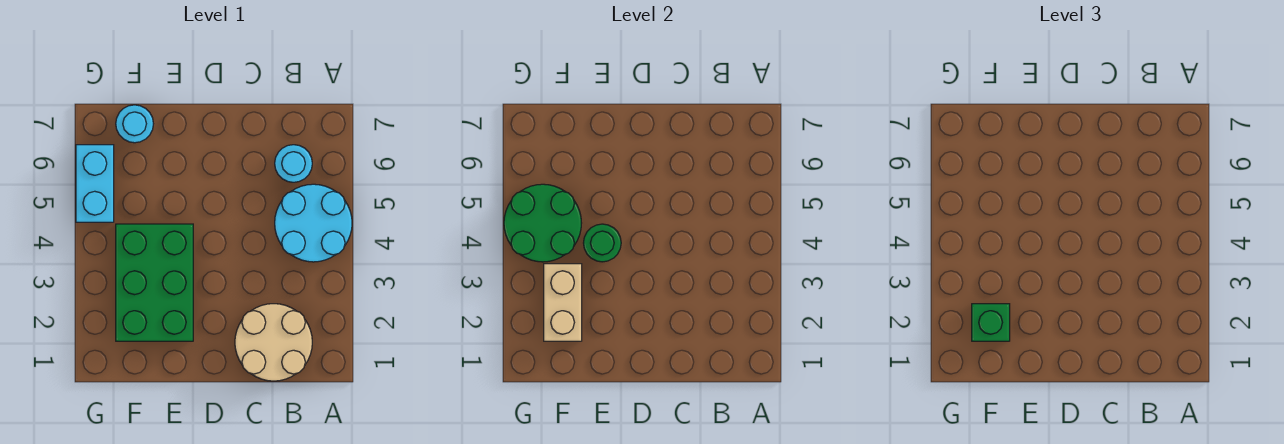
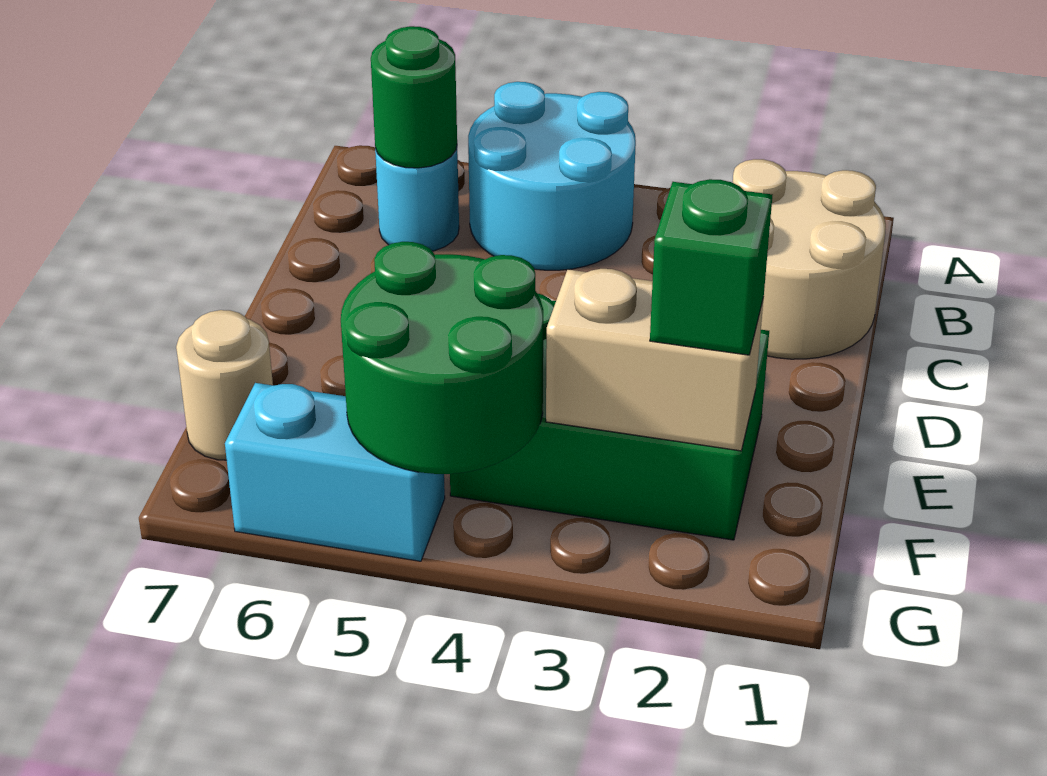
green 1x1 round brick [584,224,621,262] -> green 1x1 round brick moved to [371,26,457,168]
cyan 1x1 round brick [116,105,153,143] -> tan 1x1 round brick [176,310,273,460]

